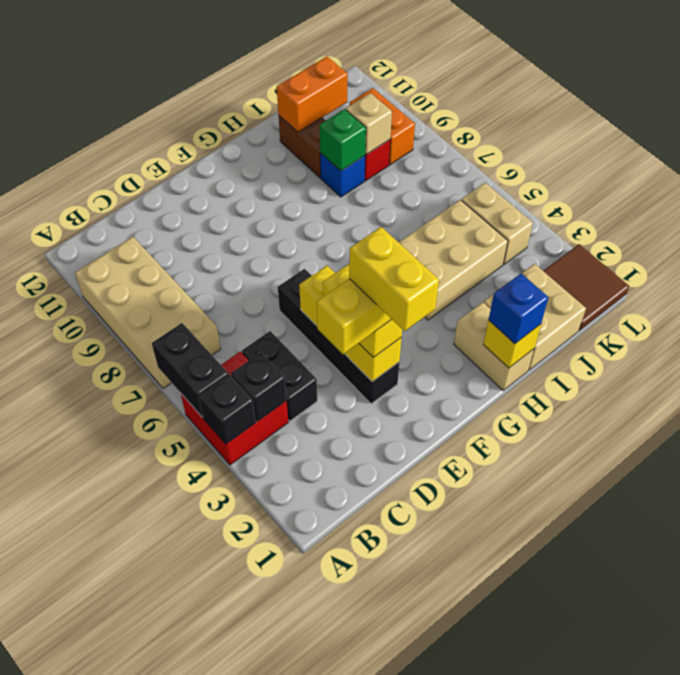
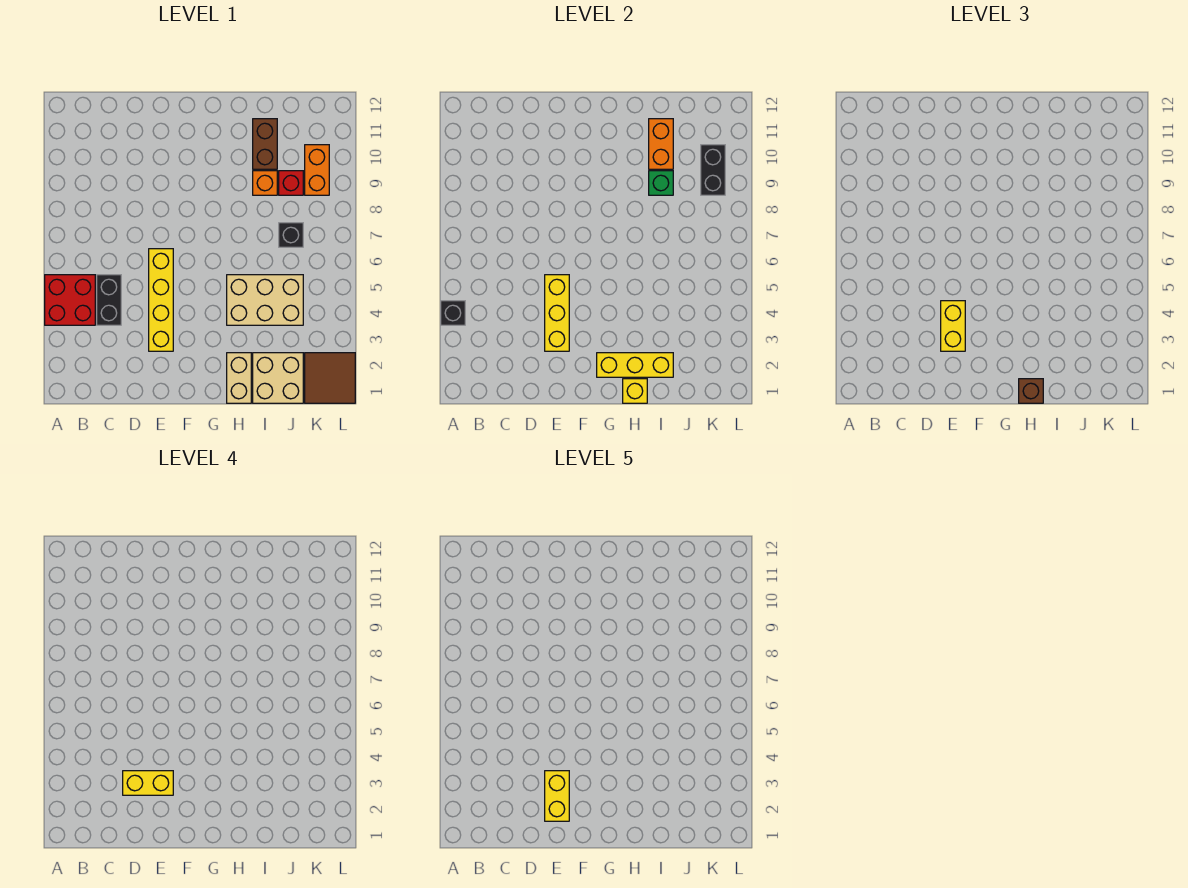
black 1x2 brick [152,323,228,417] -> black 1x2 brick moved to [701,145,725,195]
tan 2x4 brick [75,237,221,389] -> none
black 1x1 brick [231,353,287,421] -> black 1x1 brick moved to [279,223,303,247]
black 1x4 brick [278,269,399,404] -> yellow 1x4 brick [149,249,173,351]
none -> yellow 1x3 brick [597,353,673,377]
blue 1x1 brick [489,274,548,344] -> brown 1x1 brick [1019,379,1043,403]
blue 1x1 brick [320,153,365,197] -> orange 1x1 brick [253,171,277,195]
orange 1x2 brick [277,57,348,132] -> orange 1x2 brick turned to [649,119,673,169]
tan 1x1 brick [346,93,392,155] -> none
tan 1x2 brick [461,183,533,264] -> none

